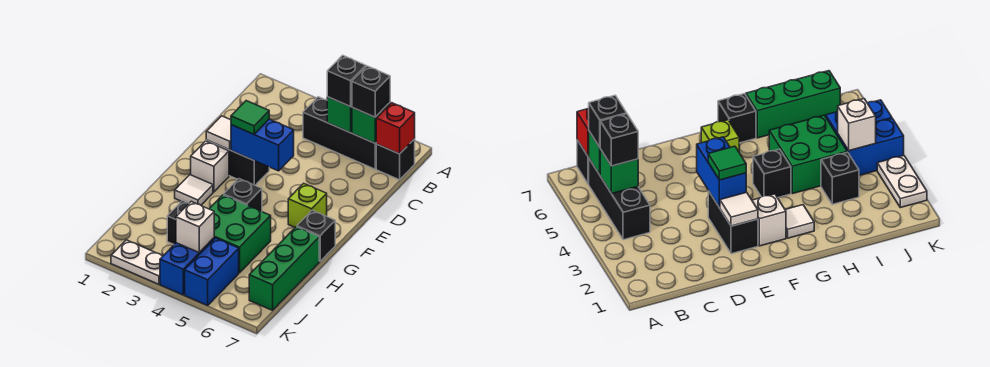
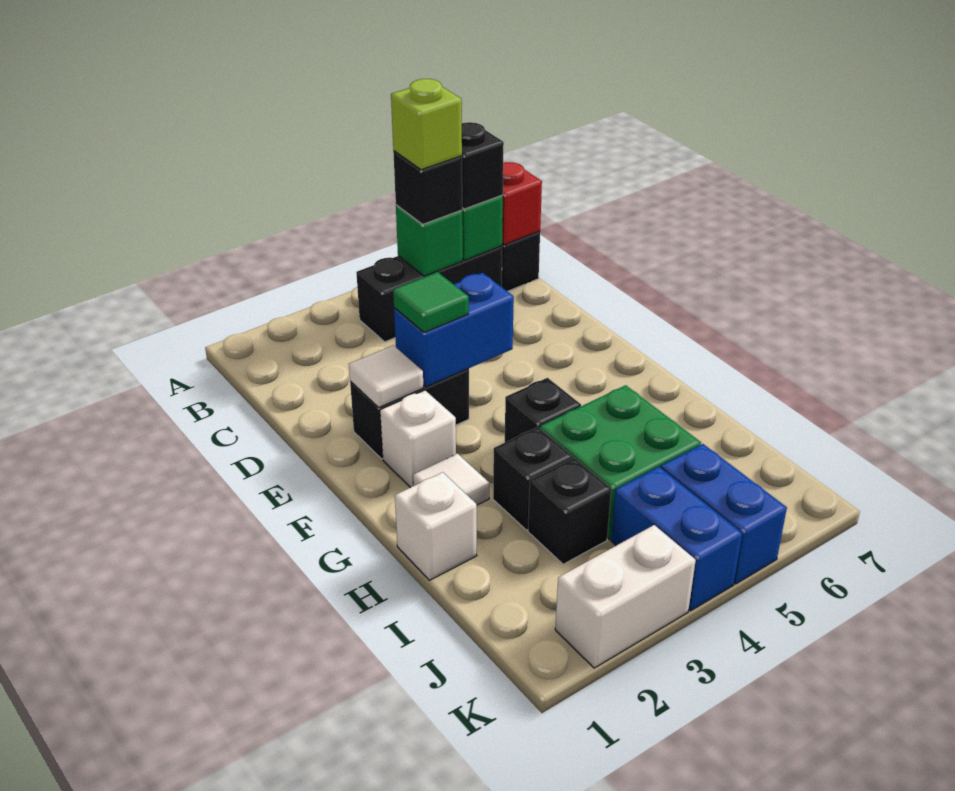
lime 1x1 brick [288,183,327,227] -> lime 1x1 brick moved to [391,79,462,170]
black 1x1 brick [297,210,335,261] -> black 1x1 brick moved to [493,427,573,530]
green 1x3 brick [249,227,319,310] -> none
white 1x1 brick [176,201,214,252] -> white 1x1 brick moved to [395,472,477,580]
white 1x2 plate [111,240,163,284] -> white 1x2 brick [555,525,696,668]

